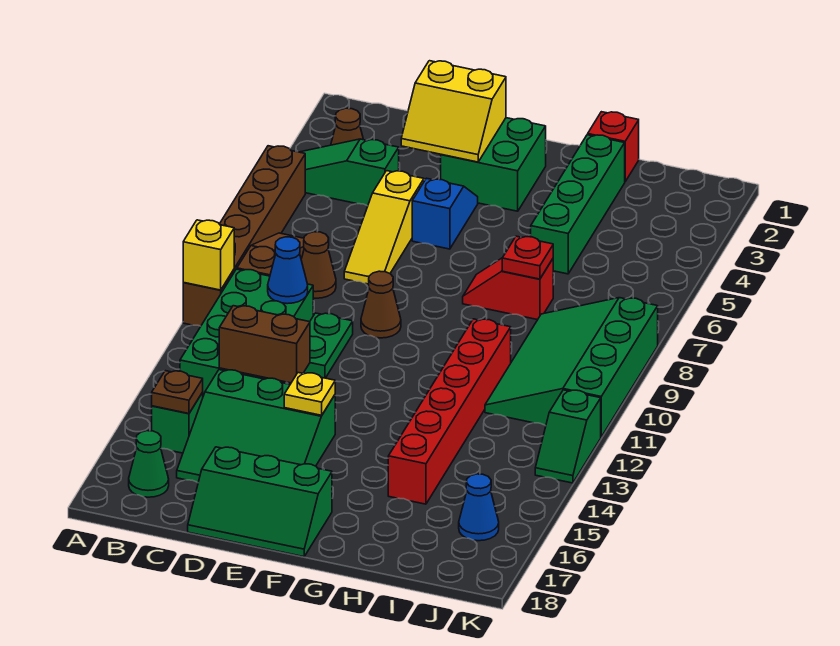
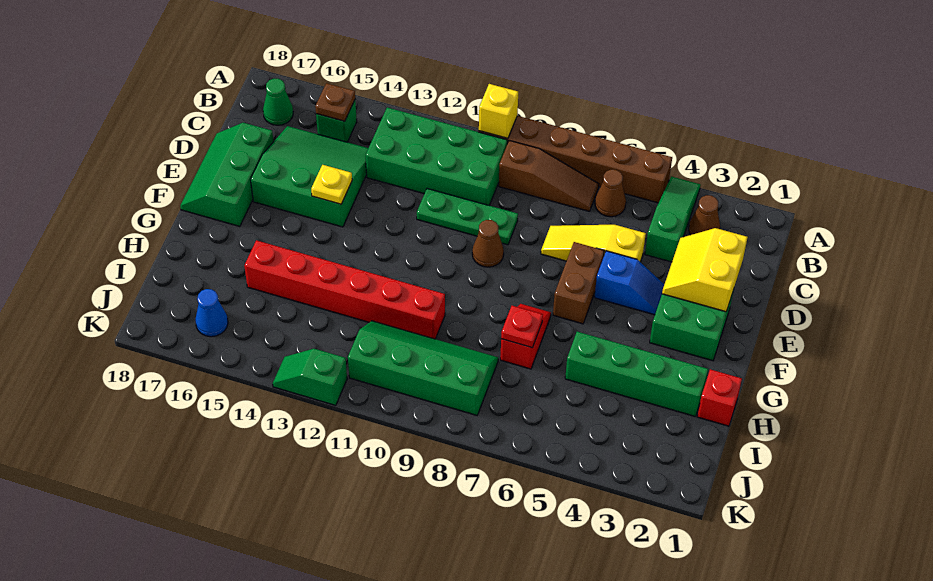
brown 1x1 cone [301,232,336,298] -> brown 1x1 cone moved to [595,170,626,217]
blue 1x1 cone [268,237,308,304] -> none
brown 1x2 brick [219,306,310,383] -> brown 1x2 brick moved to [553,242,604,324]
green 3x3 slope [177,370,335,482] -> green 3x3 slope turned to [250,126,368,227]
green 1x2 plate [303,313,353,378] -> green 1x3 plate [417,189,518,245]
green 3x4 slope [485,298,658,437] -> green 2x4 slope [348,321,498,415]

